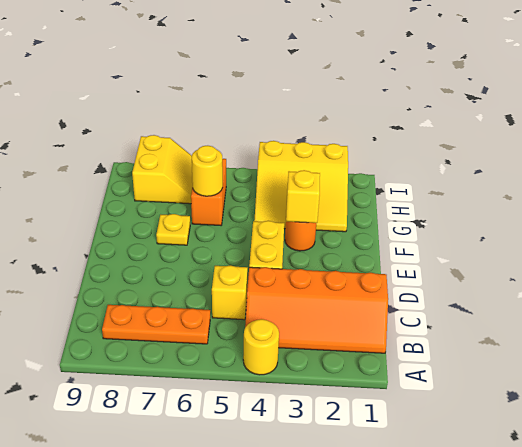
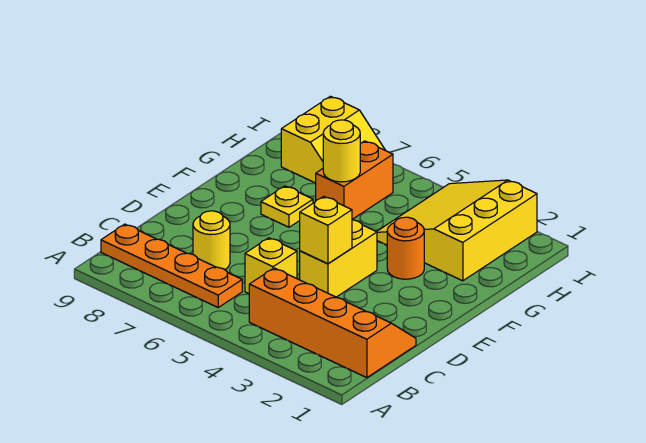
yellow 1x1 round brick [243,319,279,375] -> yellow 1x1 round brick moved to [193,211,230,270]
orange 2x4 slope [245,267,388,353] -> orange 2x4 slope turned to [249,268,416,378]
orange 1x3 plate [102,305,210,344] -> orange 1x4 plate [101,224,242,307]
yellow 1x1 brick [286,170,320,223] -> yellow 1x1 brick moved to [300,196,352,264]
yellow 3x3 slope [254,141,348,232] -> yellow 3x3 slope turned to [377,180,537,281]

